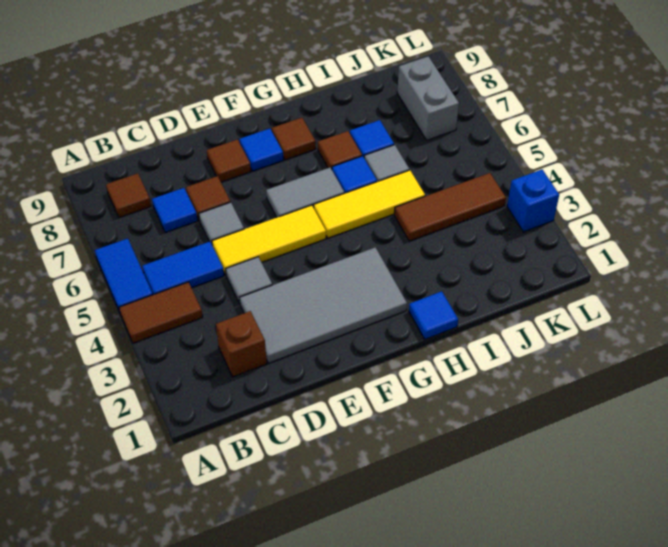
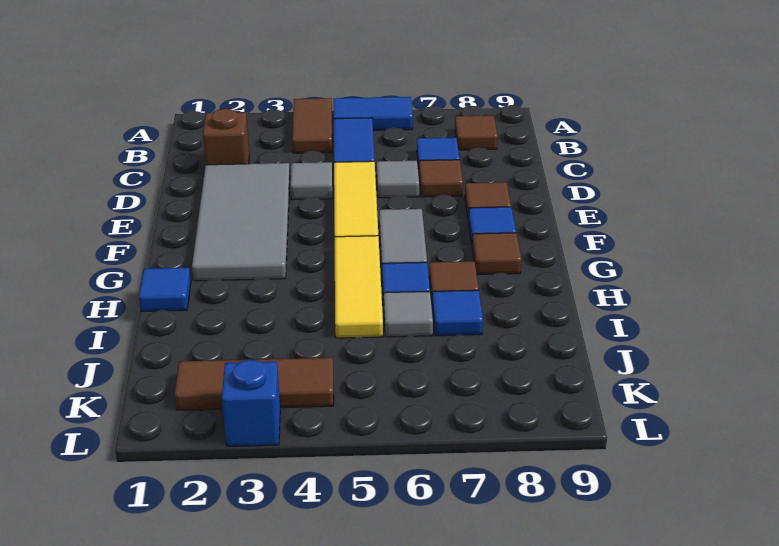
brown 1x3 tile [394,173,506,241] -> brown 1x3 tile turned to [175,358,334,410]
grey 1x2 brick [397,56,459,140] -> none

